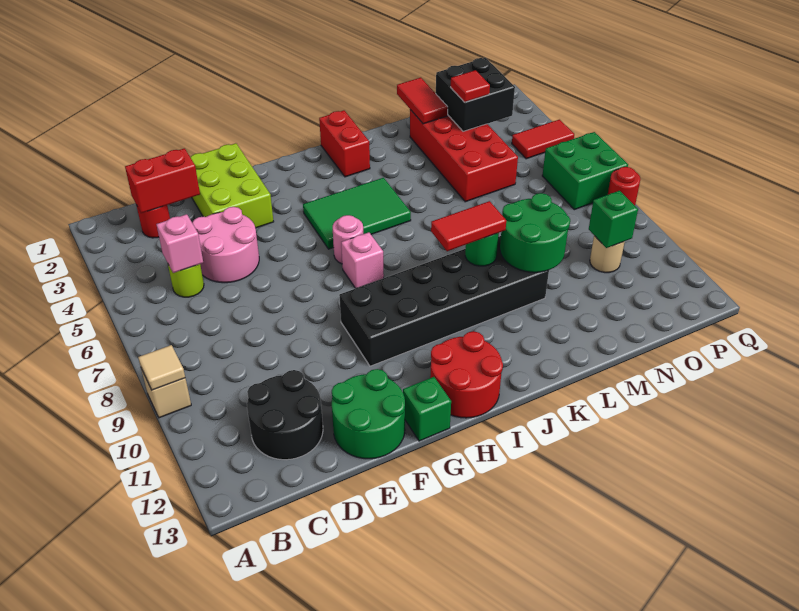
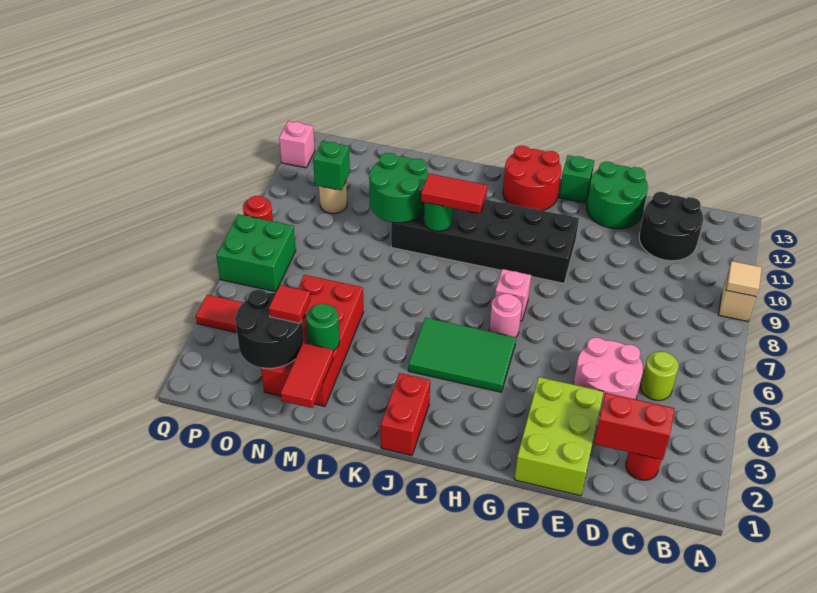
pink 1x1 brick [156,214,203,273] -> pink 1x1 brick moved to [279,121,315,168]
none -> green 1x1 round brick [306,304,340,351]
black 2x2 brick [436,58,515,131] -> black 2x2 round brick [235,290,304,368]

